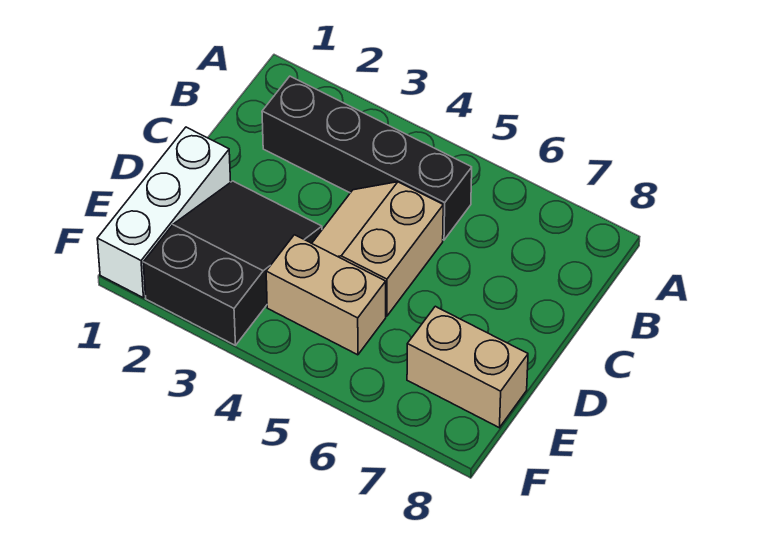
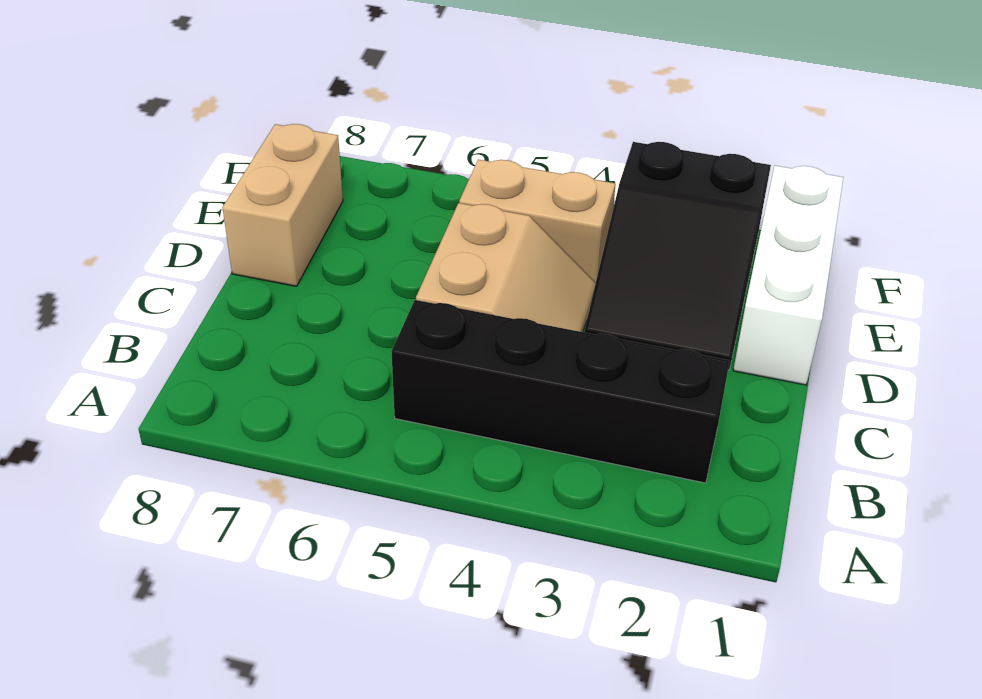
tan 1x2 brick [407,306,528,428] -> tan 1x2 brick turned to [222,124,343,286]

